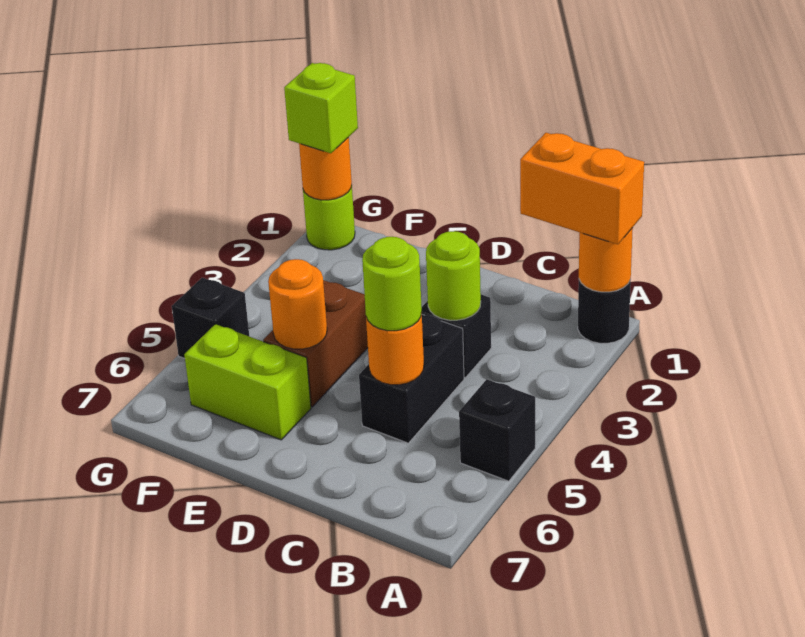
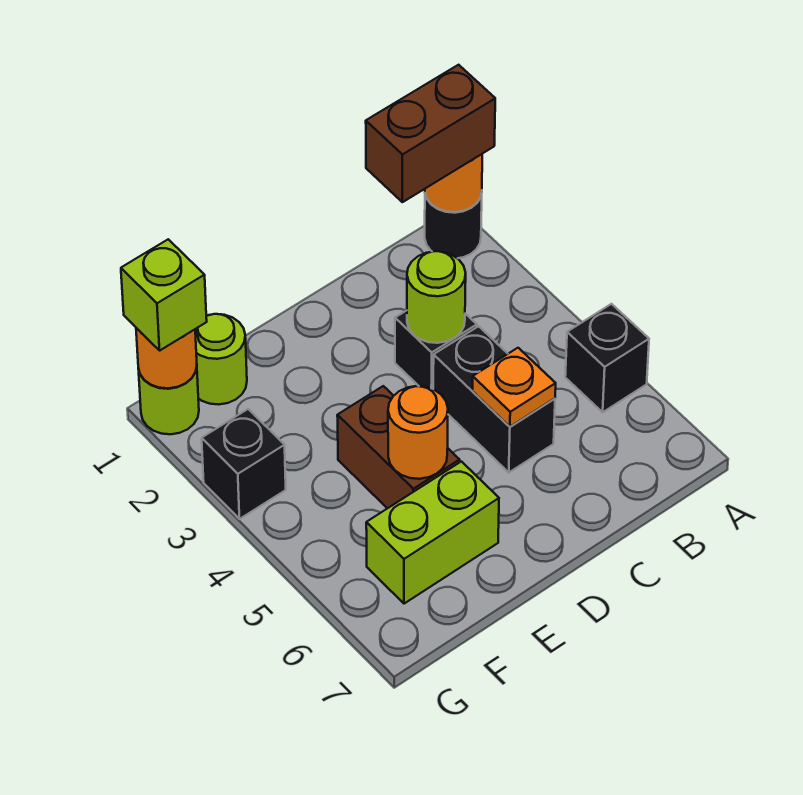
orange 1x2 brick [520,133,644,244] -> brown 1x2 brick [366,65,495,202]
orange 1x1 round brick [366,313,424,385] -> orange 1x1 plate [472,348,556,427]
lime 1x1 round brick [362,237,422,331] -> lime 1x1 round brick moved to [195,314,247,404]
black 1x1 brick [172,278,249,359] -> black 1x1 brick moved to [202,409,286,519]

